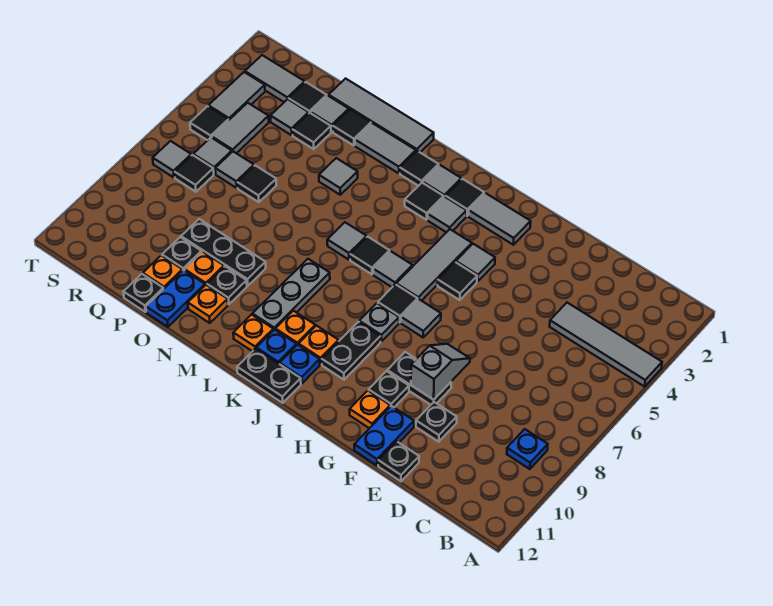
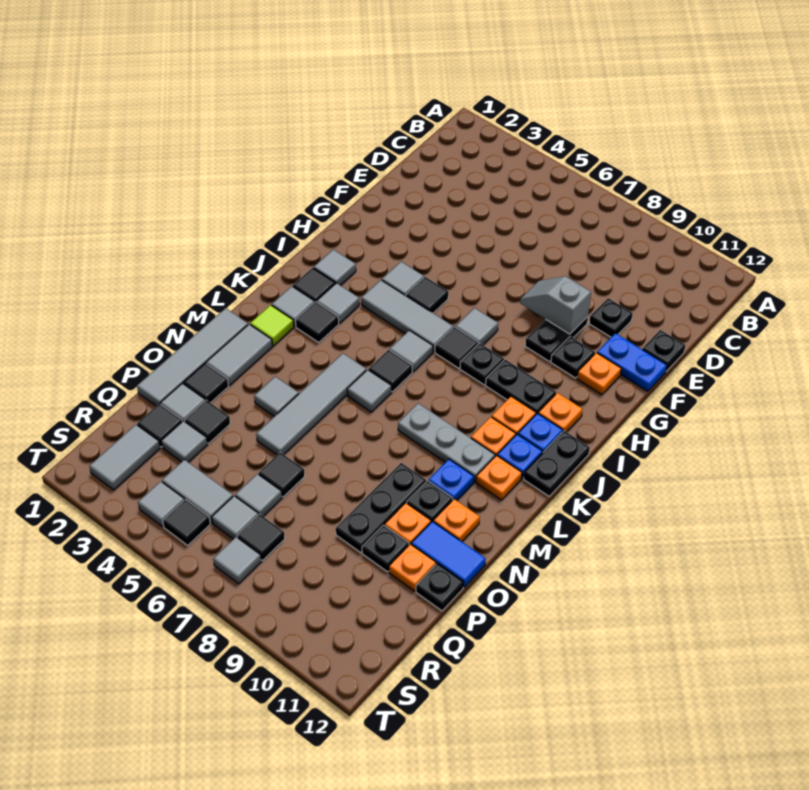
grey 1x4 tile [550,303,662,387] -> grey 1x4 tile moved to [256,353,366,455]
blue 1x1 plate [507,429,548,469] -> blue 1x1 plate moved to [428,459,474,500]
grey 1x2 tile [468,193,531,245] -> grey 1x1 tile [314,249,356,286]
grey 1x1 plate [359,303,399,341] -> black 1x1 plate [460,343,504,385]
none -> orange 1x1 plate [538,393,583,432]
black 1x1 tile [400,151,439,186] -> lime 1x1 tile [250,305,294,346]
blue 1x2 plate [146,270,205,327] -> blue 1x2 tile [411,521,486,587]
grey 1x2 tile [208,72,265,121] -> grey 1x1 tile [138,481,184,527]

